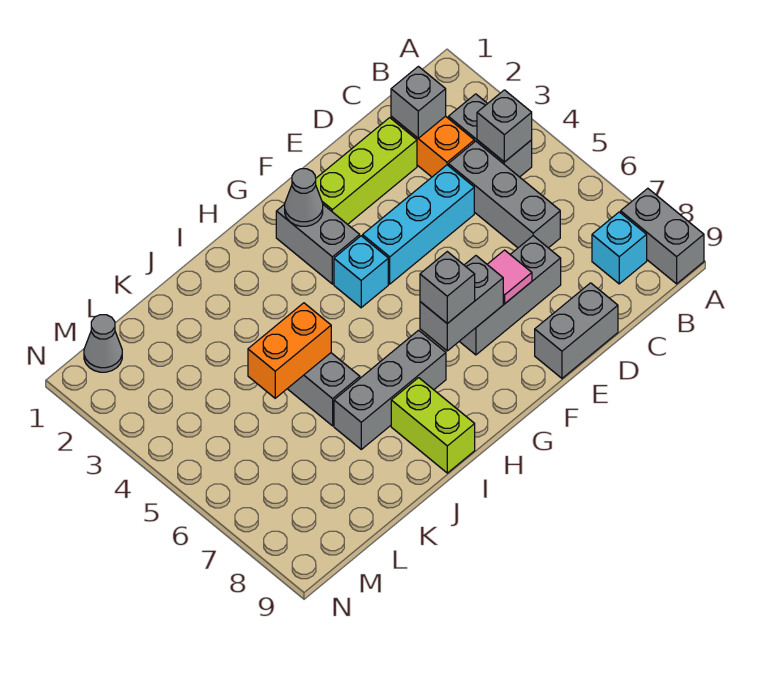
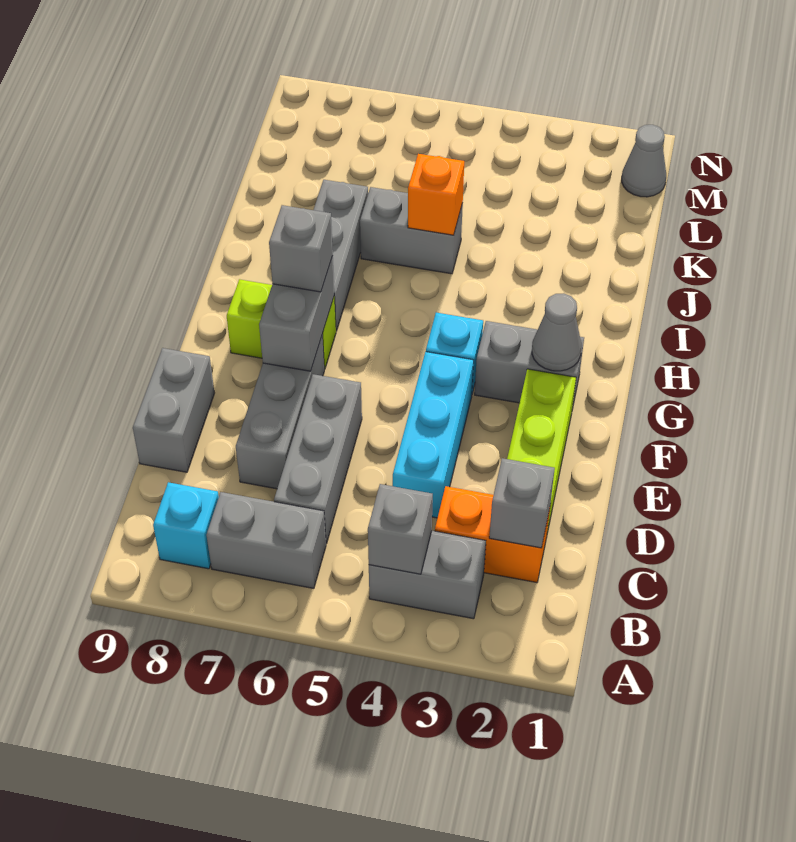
grey 1x2 brick [621,188,704,284] -> grey 1x2 brick moved to [206,492,326,588]
grey 1x3 brick [448,141,560,248] -> grey 1x3 brick turned to [274,374,362,544]
pink 1x1 tile [487,250,532,304] -> none
lime 1x2 brick [391,378,475,473] -> lime 1x2 brick moved to [227,279,336,369]
orange 1x2 brick [248,303,331,398] -> orange 1x1 brick [408,154,464,235]

